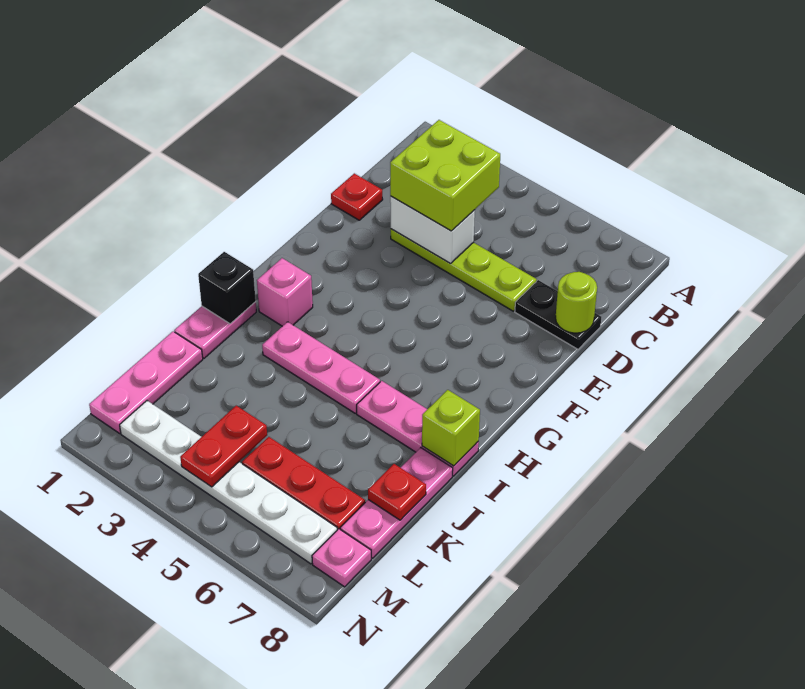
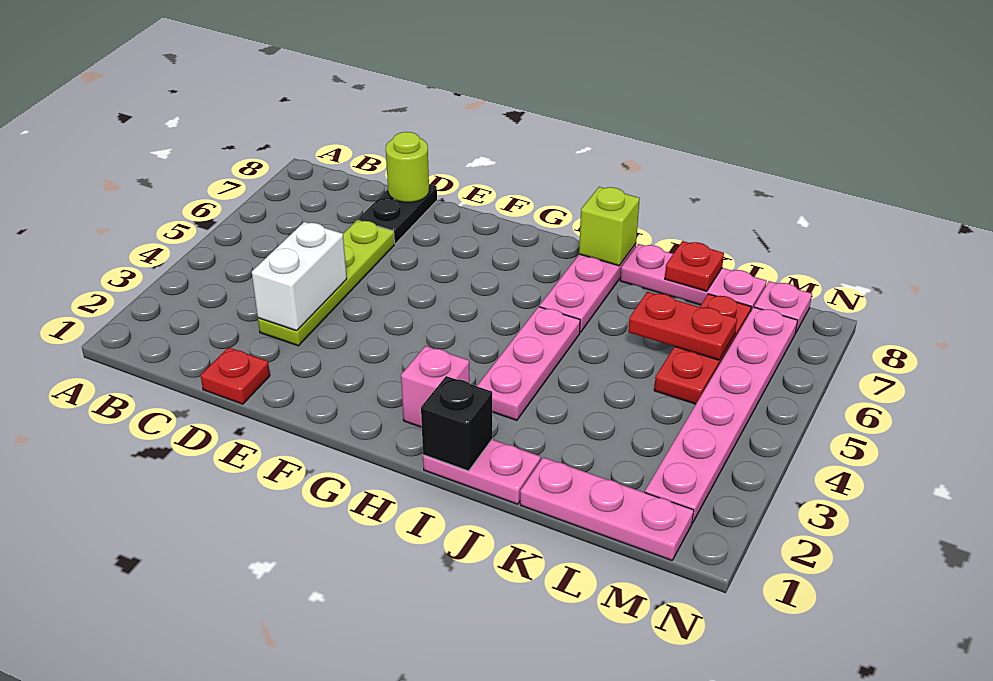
lime 2x2 brick [390,120,500,231] -> none
red 1x2 plate [180,406,267,487] -> red 1x2 plate moved to [628,292,737,360]
white 1x6 plate [120,401,337,564] -> pink 1x6 plate [645,307,798,523]

